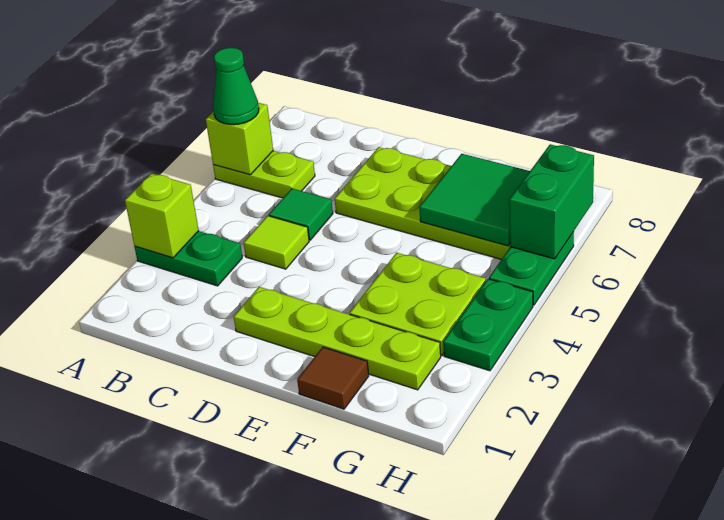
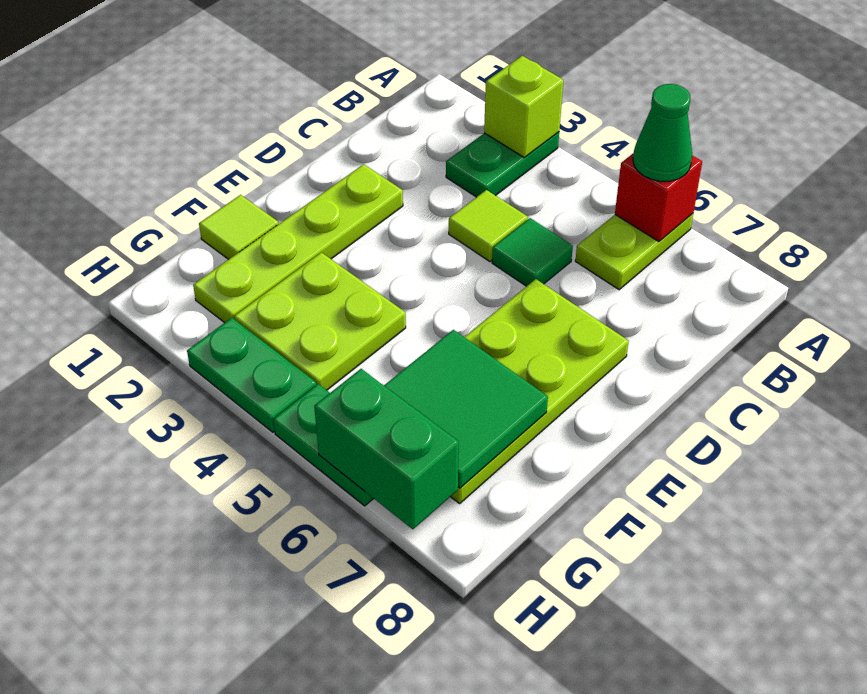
lime 1x1 brick [206,103,273,175] -> red 1x1 brick [615,153,702,242]
brown 1x1 tile [297,347,369,409] -> lime 1x1 tile [199,195,279,259]

